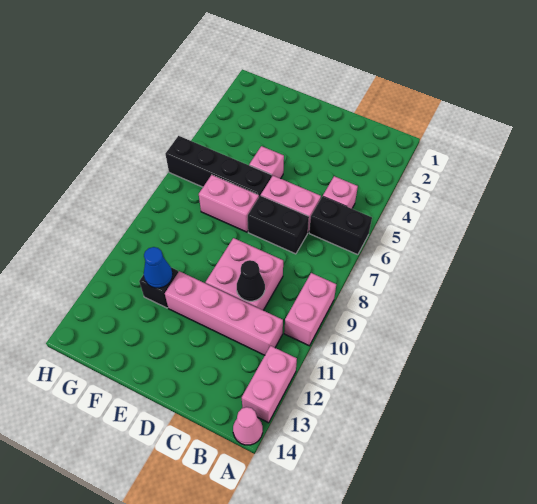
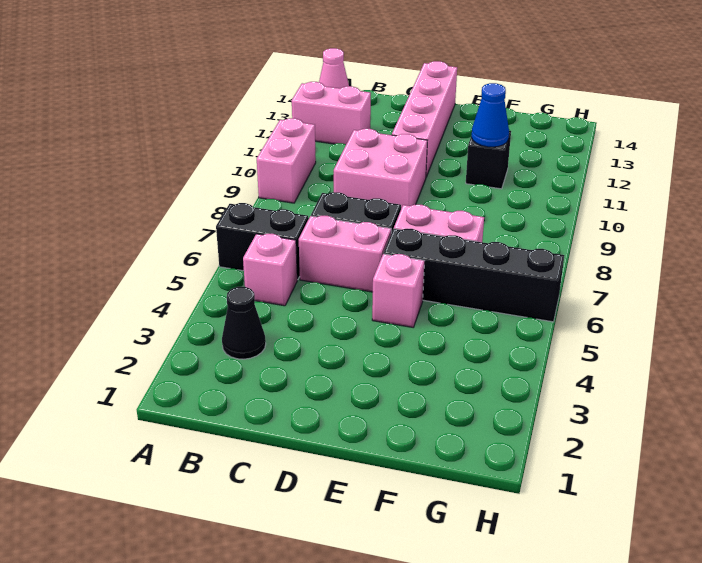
pink 1x2 brick [242,346,297,423] -> pink 1x2 brick turned to [292,82,371,144]
pink 1x4 brick [165,271,283,355] -> pink 1x4 brick turned to [392,61,457,177]
black 1x1 cone [237,260,265,301] -> black 1x1 cone moved to [222,287,266,359]

